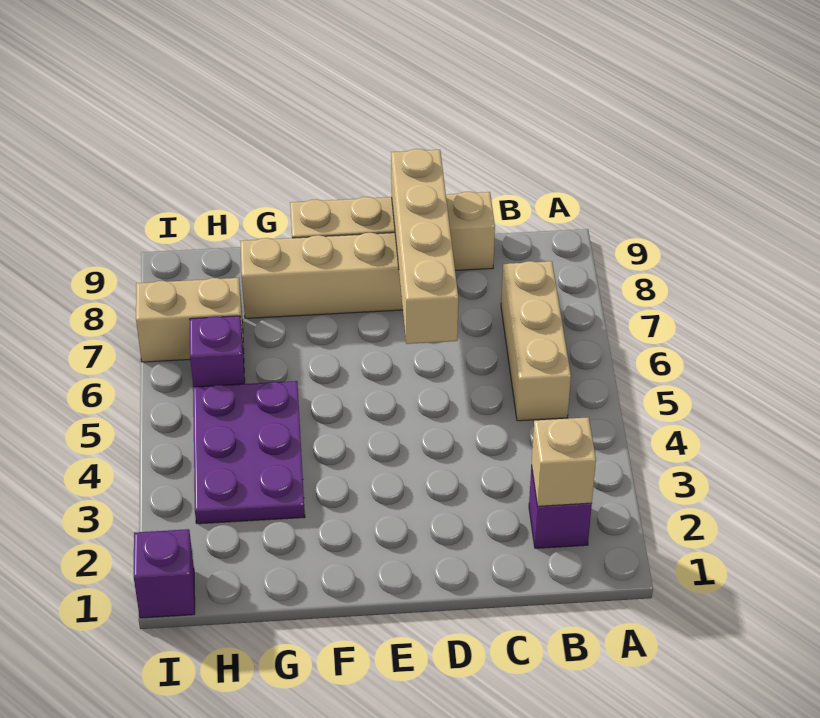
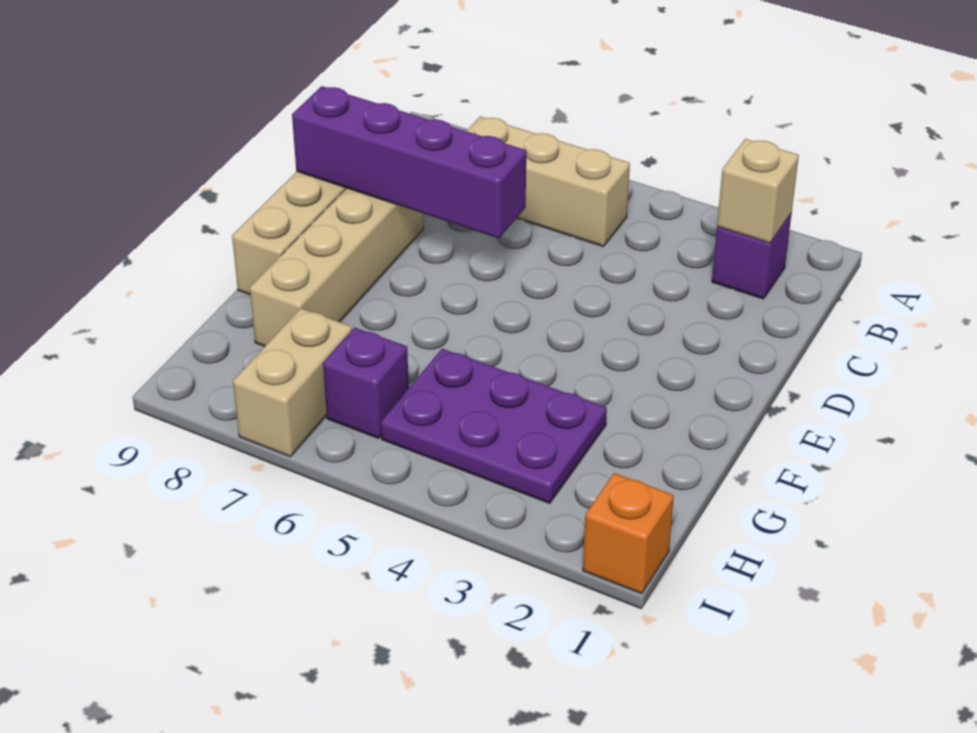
tan 1x4 brick [391,149,458,344] -> purple 1x4 brick [292,86,526,238]
purple 1x1 brick [134,529,195,618] -> orange 1x1 brick [583,473,674,594]

